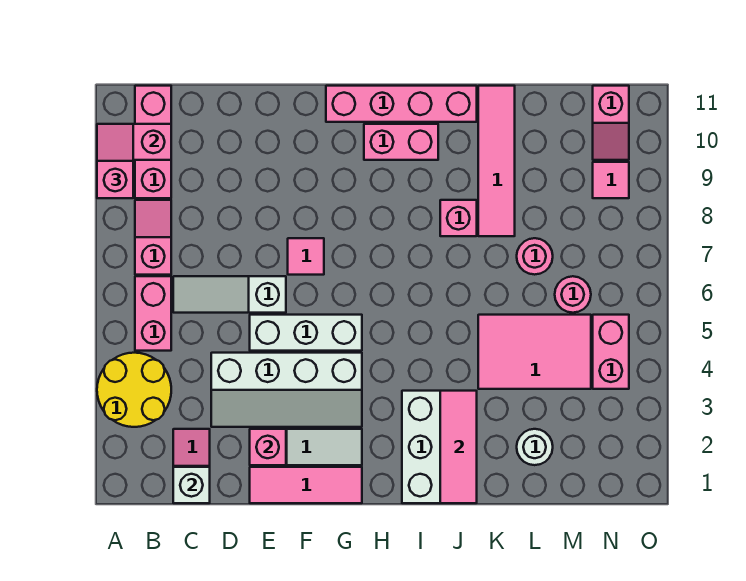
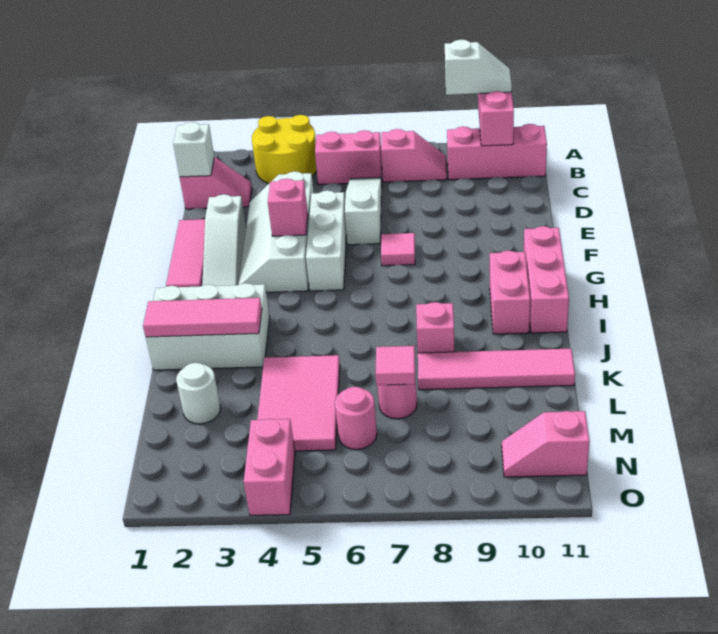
pink 1x2 slope [97,124,133,198] -> white 1x2 slope [445,40,512,95]
pink 1x1 brick [250,429,286,465] -> pink 1x1 brick moved to [268,179,308,236]
pink 1x4 brick [326,86,477,122] -> pink 1x3 brick [524,226,569,333]
pink 1x2 brick [593,315,629,389] -> pink 1x2 brick turned to [244,419,295,515]
pink 1x1 tile [593,162,629,198] -> pink 1x1 tile moved to [376,346,415,385]

